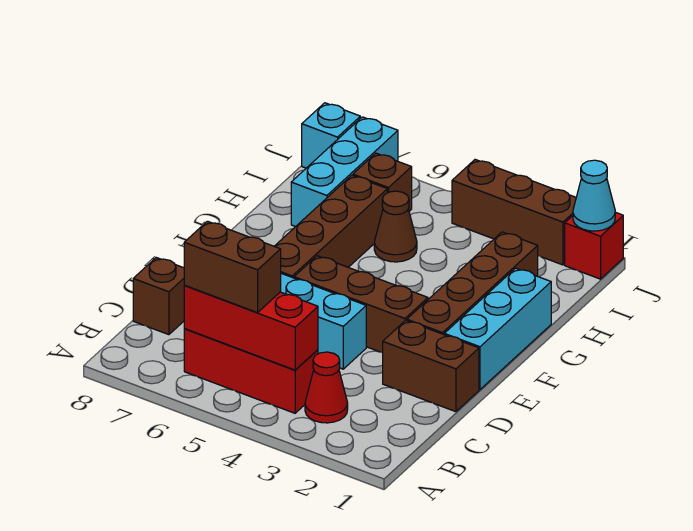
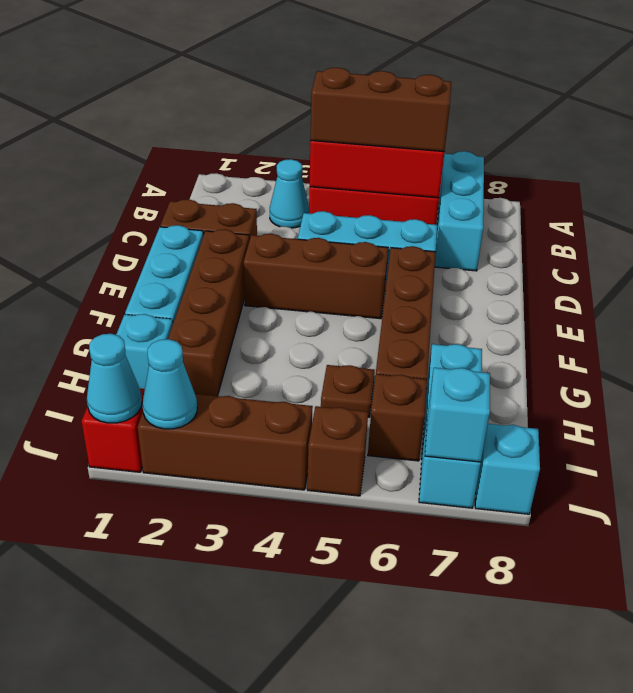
none -> cyan 1x3 brick [435,151,484,271]
red 1x1 cone [305,352,348,423] -> cyan 1x1 cone [270,159,309,228]
brown 1x2 brick [184,221,281,313] -> brown 1x3 brick [310,68,451,152]
brown 1x1 brick [133,258,185,335] -> brown 1x1 brick moved to [307,406,368,496]
none -> cyan 1x1 brick [116,314,173,389]
brown 1x1 cone [374,191,417,262] -> brown 1x1 plate [321,365,375,417]
none -> cyan 1x1 cone [142,339,197,429]
none -> cyan 1x1 brick [425,368,490,462]

